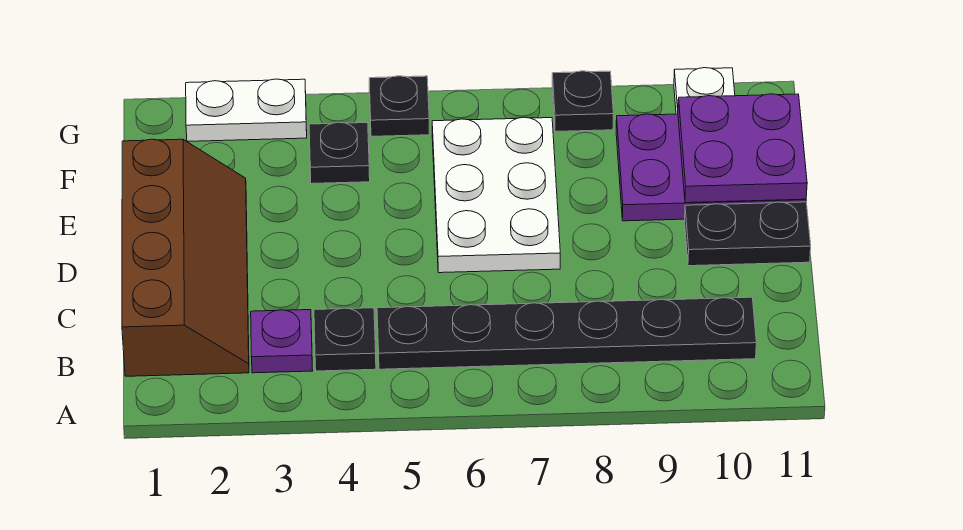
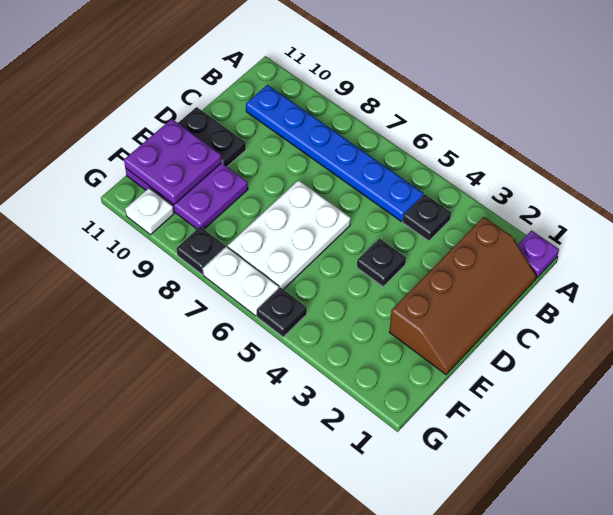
brown 2x4 slope [122,139,249,376] -> brown 2x4 slope turned to [389,217,537,375]
purple 1x1 plate [251,310,313,373] -> purple 1x1 plate moved to [518,231,559,278]
black 1x6 plate [377,297,756,369] -> blue 1x6 plate [246,85,423,221]
black 1x1 plate [309,122,370,184] -> black 1x1 plate moved to [357,239,406,287]
white 1x2 plate [186,79,307,141] -> white 1x2 plate moved to [203,247,279,316]

